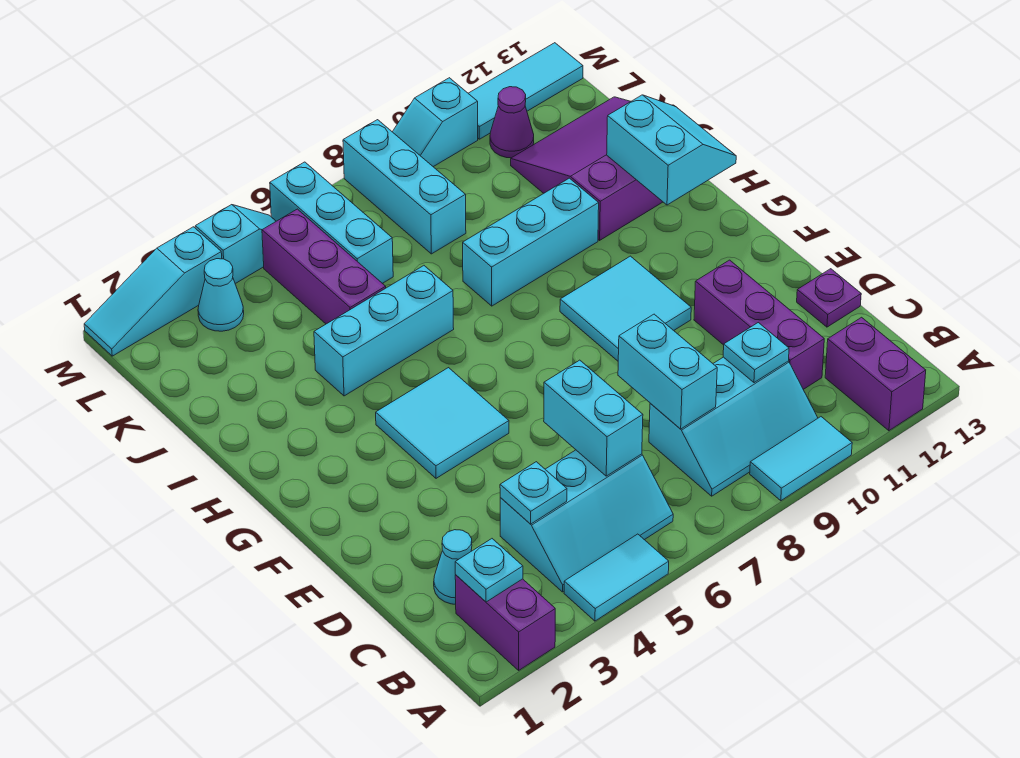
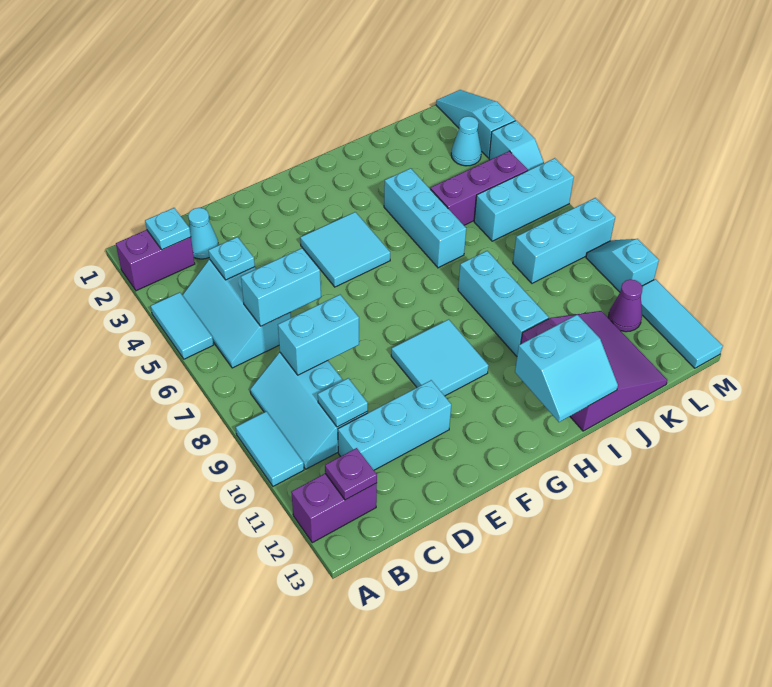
purple 1x3 brick [694,260,824,389] -> cyan 1x3 brick [338,380,451,470]
purple 1x1 plate [797,269,861,327] -> purple 1x1 plate moved to [325,448,377,500]

